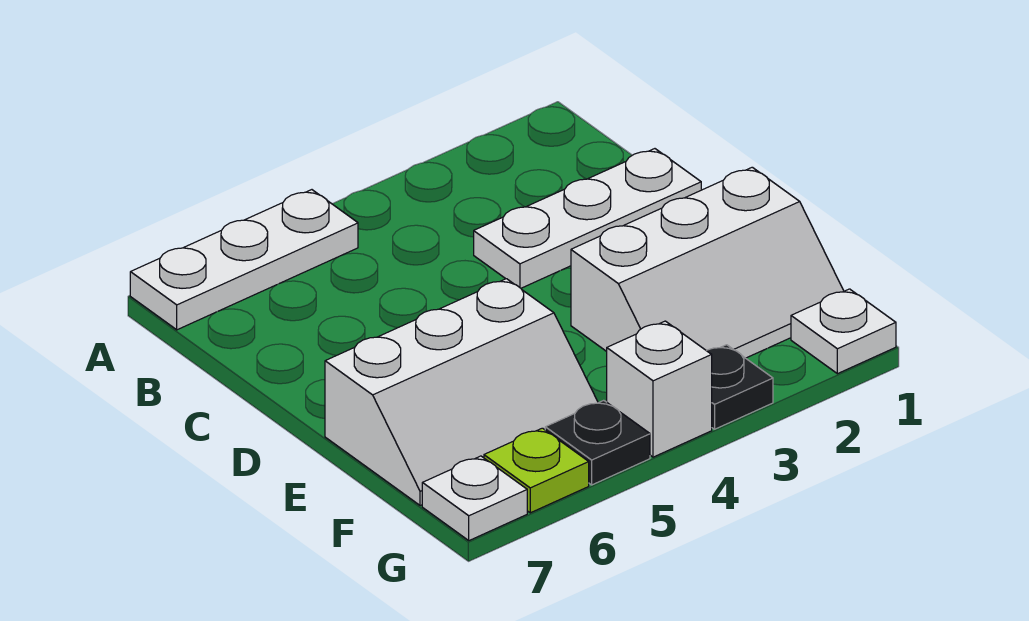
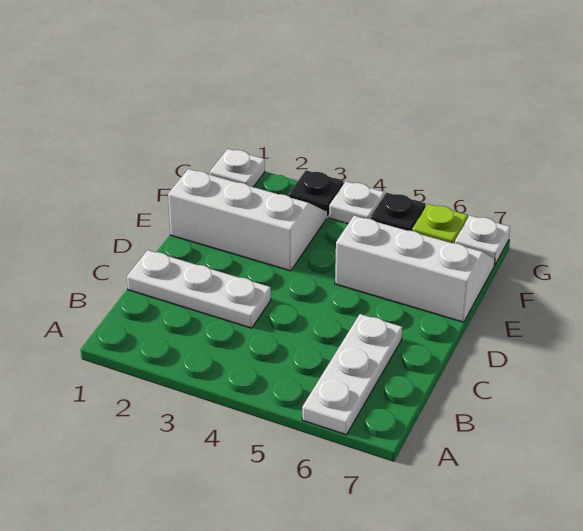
white 1x3 plate [130,190,358,330] -> white 1x3 plate turned to [302,314,402,435]
white 1x1 brick [607,321,712,457] -> white 1x1 plate [329,181,384,224]

